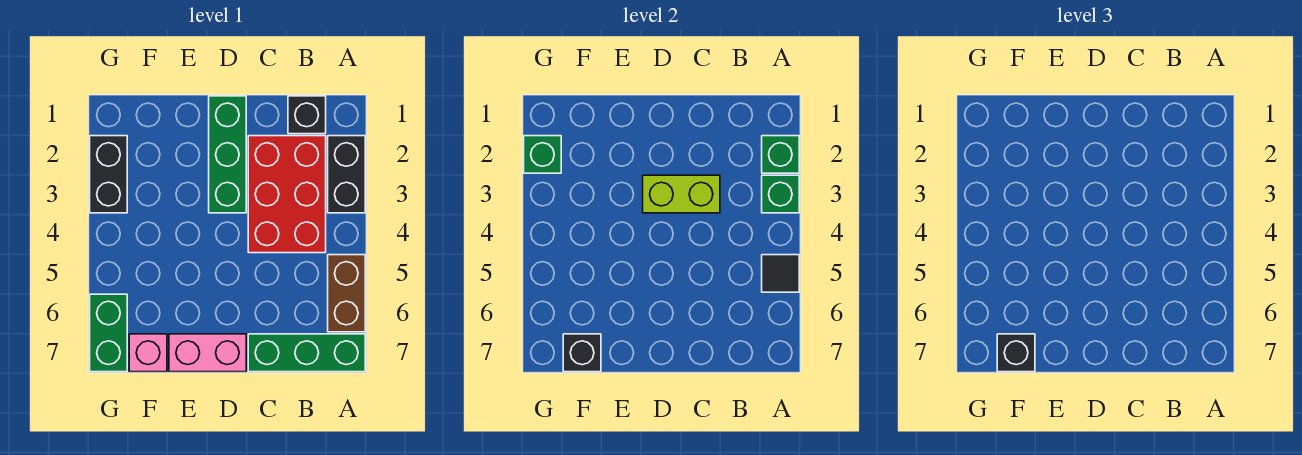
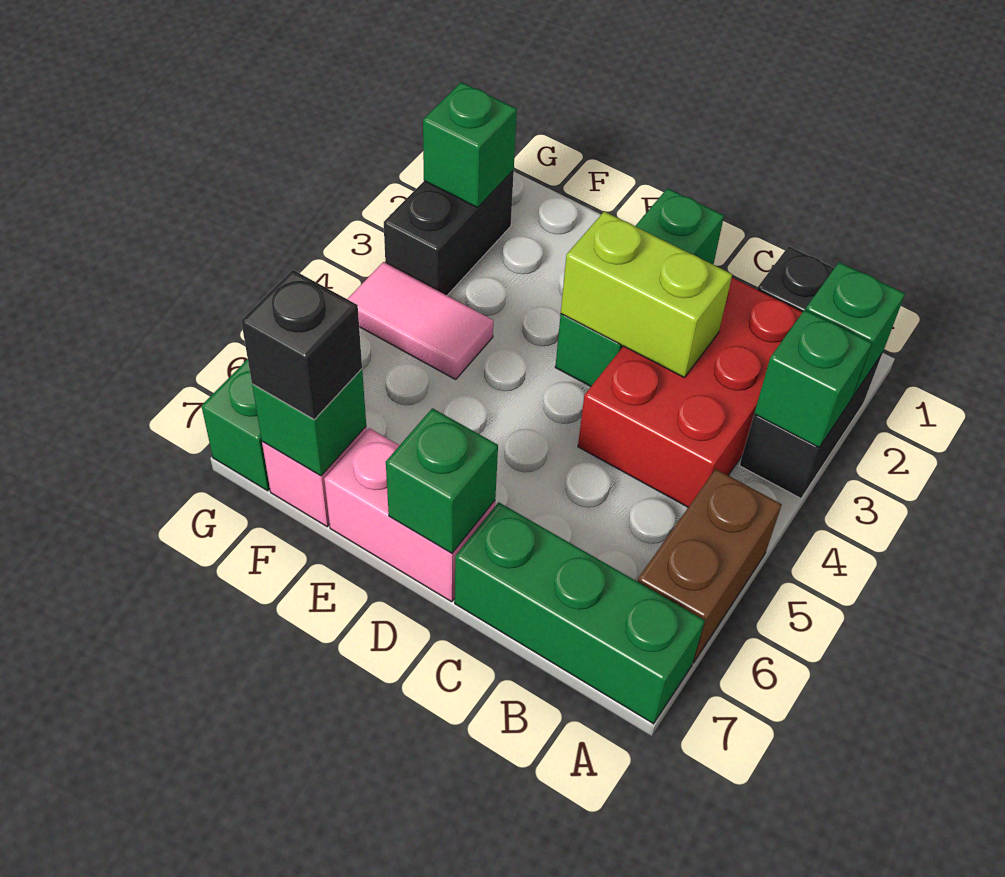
black 1x1 tile [762,255,799,292] -> none
none -> green 1x1 brick [386,408,498,553]
none -> pink 1x2 tile [348,262,494,379]
black 1x1 brick [563,334,601,372] -> green 1x1 brick [252,369,366,476]

